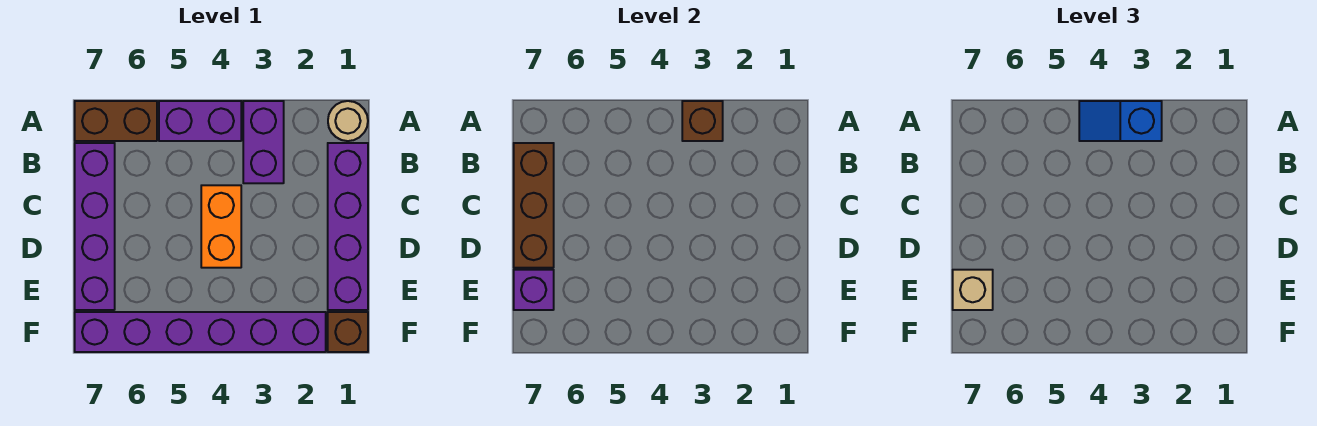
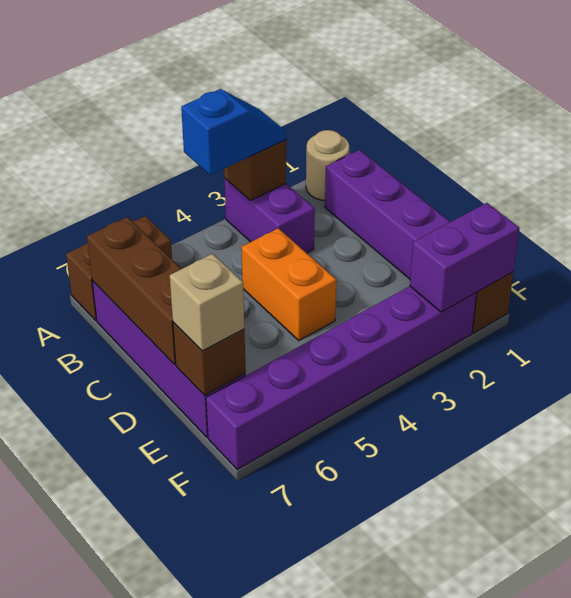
blue 1x2 slope [1079,101,1162,141] -> blue 1x2 slope turned to [181,89,286,175]
purple 1x2 brick [159,101,241,141] -> purple 1x2 brick moved to [410,203,520,312]
purple 1x1 brick [514,270,554,310] -> brown 1x1 brick [173,322,246,395]

